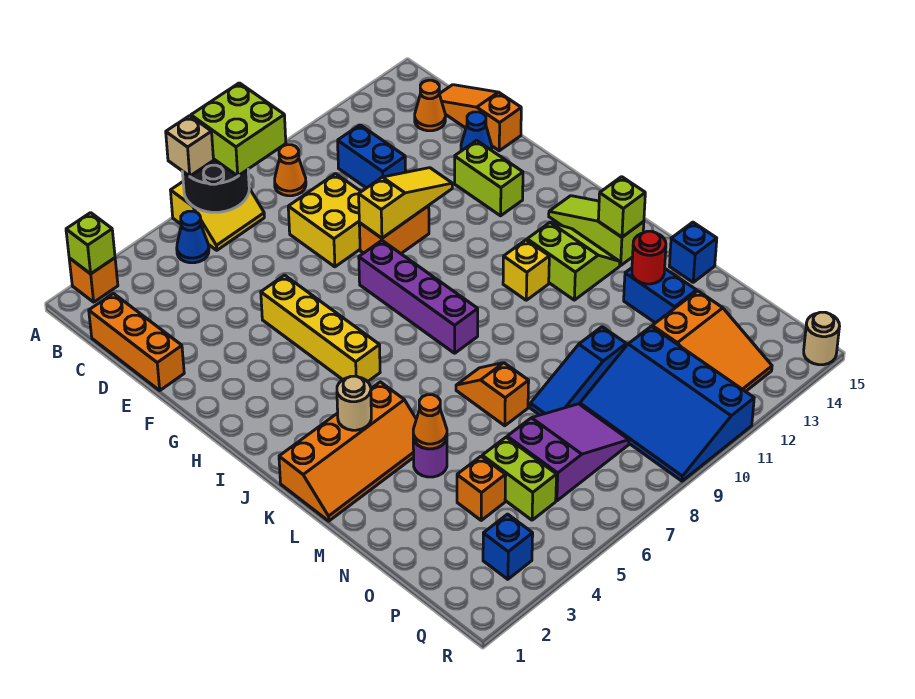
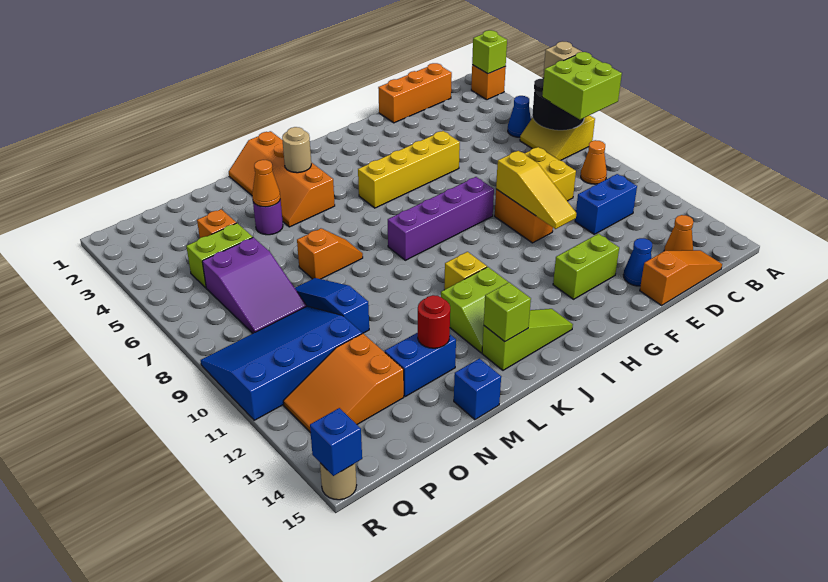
blue 1x1 brick [483,514,533,579] -> blue 1x1 brick moved to [310,408,362,476]

